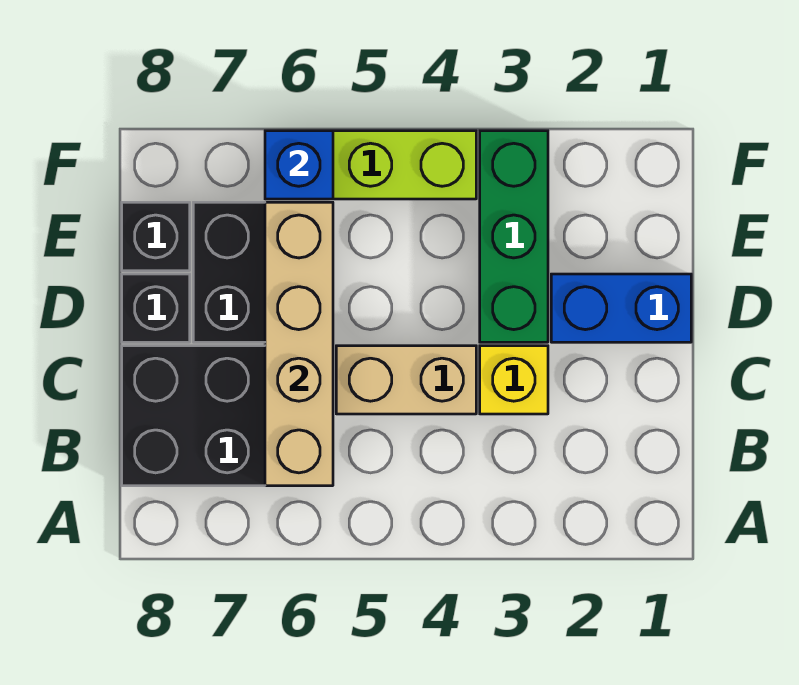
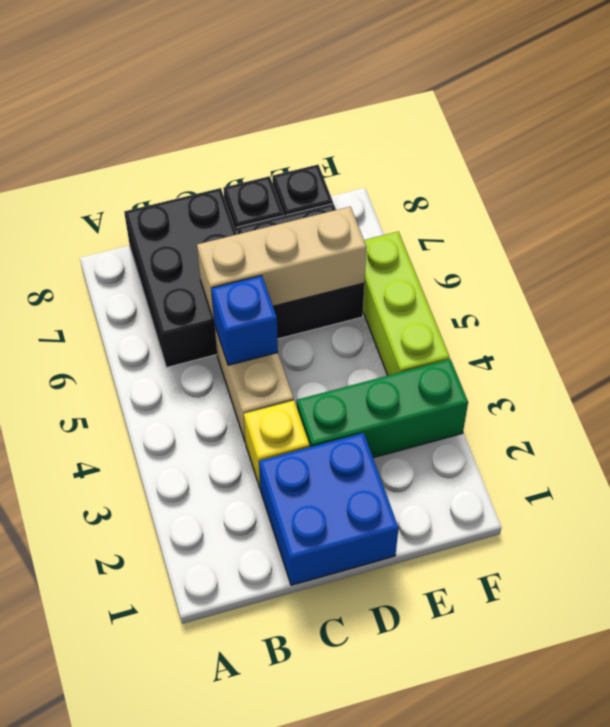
tan 1x4 brick [265,202,333,486] -> tan 1x3 brick [197,207,367,320]
blue 1x2 brick [551,274,691,342] -> blue 2x2 brick [259,433,399,585]
blue 1x1 brick [265,131,333,199] -> blue 1x1 brick moved to [211,276,278,365]

